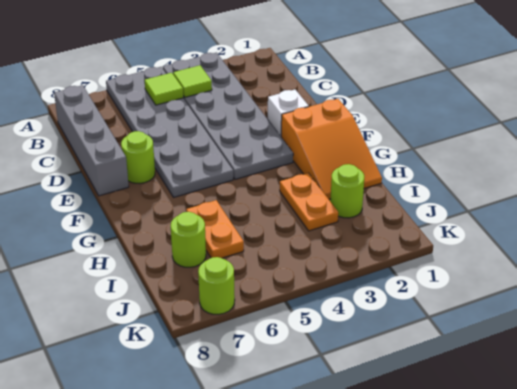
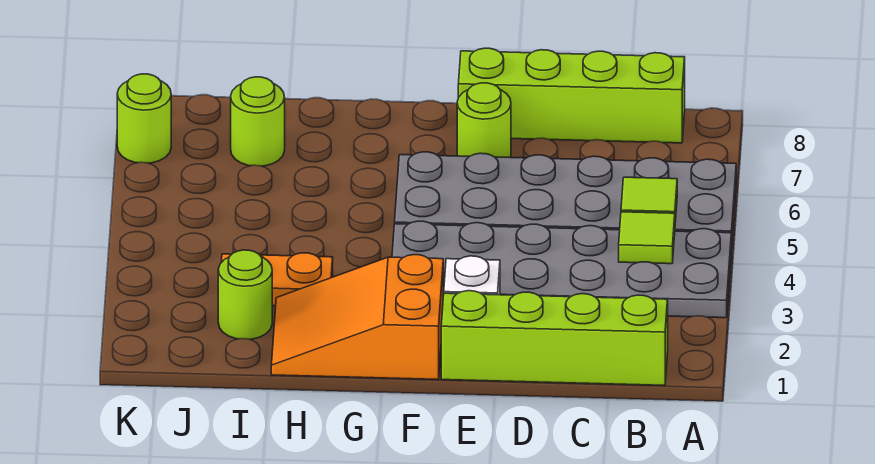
none -> lime 1x4 brick [441,291,668,385]
grey 1x4 brick [54,85,129,196] -> lime 1x4 brick [458,48,685,143]
orange 1x2 plate [186,200,244,258] -> none

